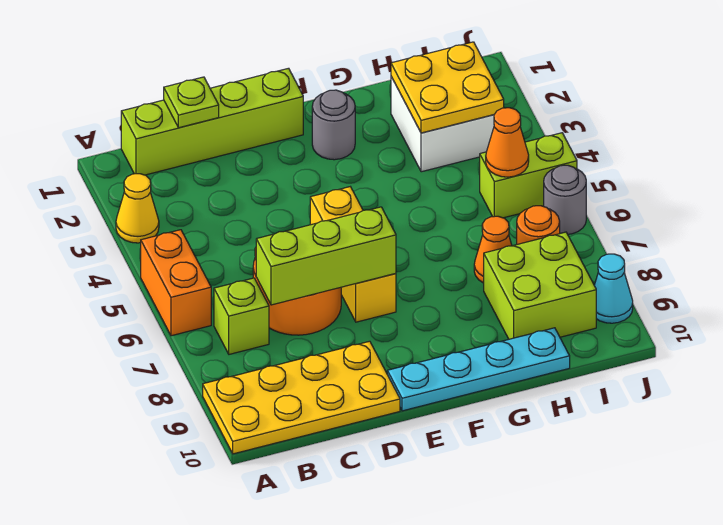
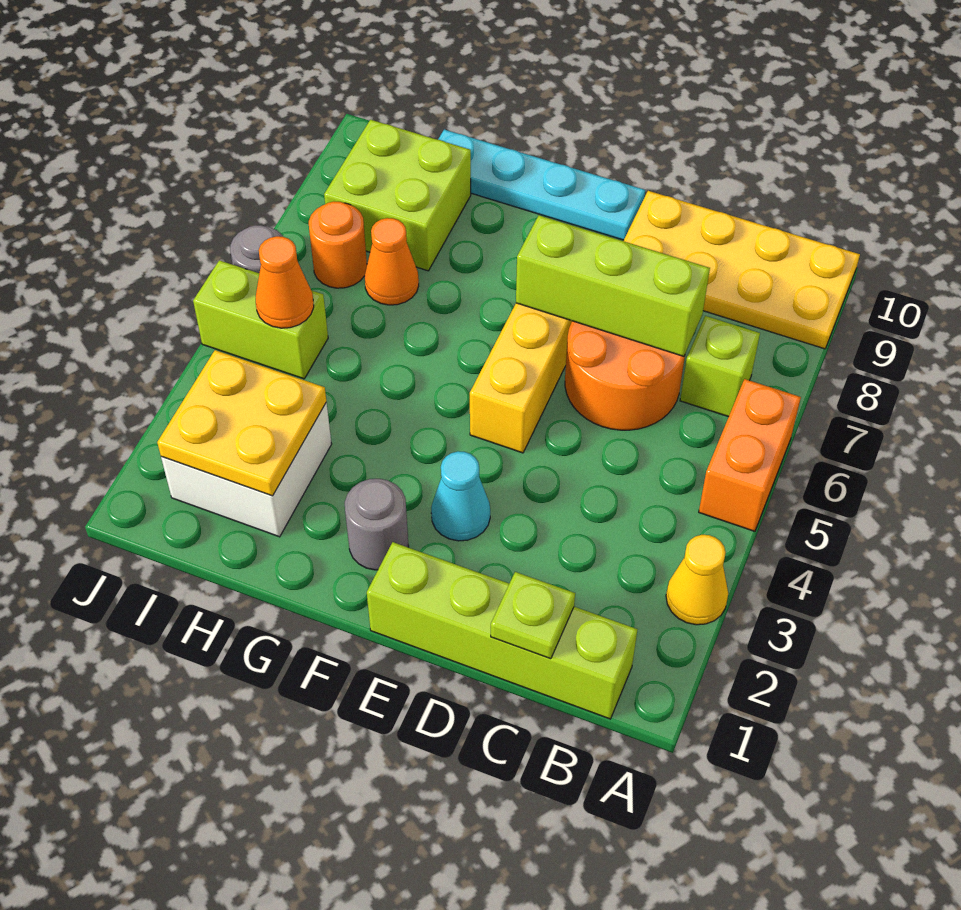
cyan 1x1 cone [594,254,633,323] -> cyan 1x1 cone moved to [431,451,490,541]

